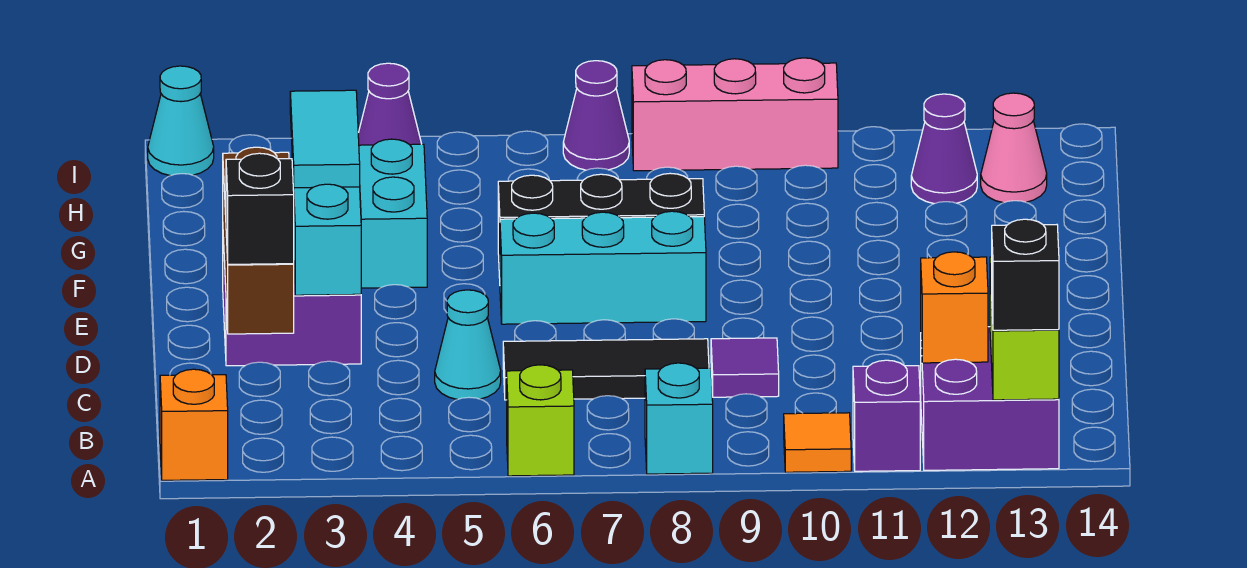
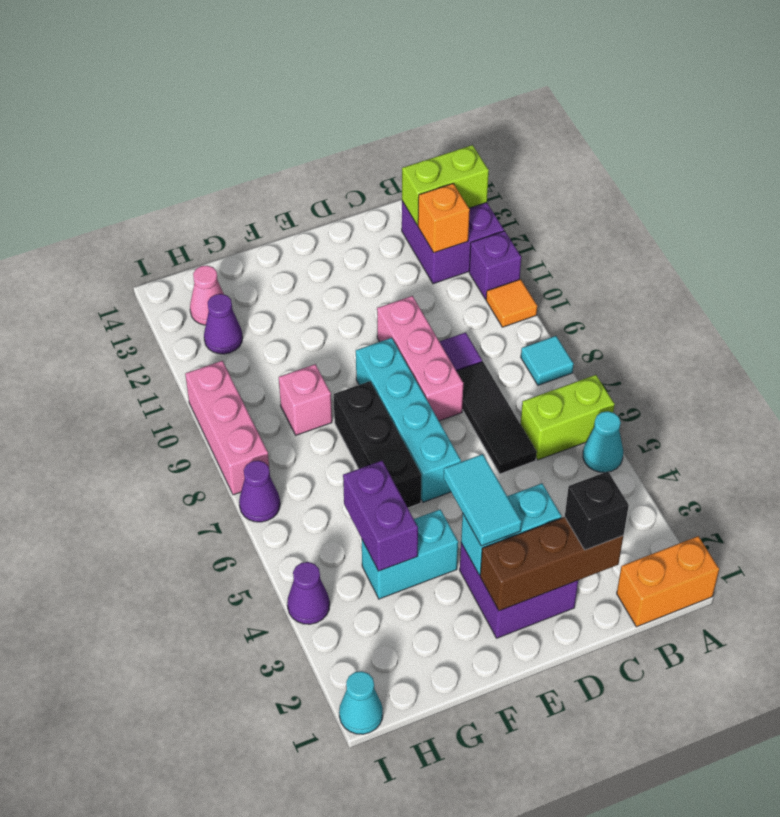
orange 1x1 brick [160,369,228,480] -> orange 1x2 brick [617,536,719,627]
lime 1x1 brick [507,365,574,476] -> lime 1x2 brick [521,375,615,460]
cyan 1x1 brick [645,363,713,474] -> cyan 1x1 tile [521,336,574,385]
black 1x1 brick [992,219,1059,330] -> none
cyan 1x1 cone [435,290,501,400] -> cyan 1x1 cone moved to [583,411,623,472]
none -> pink 1x3 brick [377,296,463,421]
cyan 1x2 tile [290,90,360,188] -> cyan 1x2 tile turned to [444,454,522,546]
cyan 1x3 brick [500,211,706,324] -> cyan 1x4 brick [356,338,461,502]
none -> purple 1x2 brick [343,461,418,571]
none -> pink 1x1 brick [278,364,332,435]

